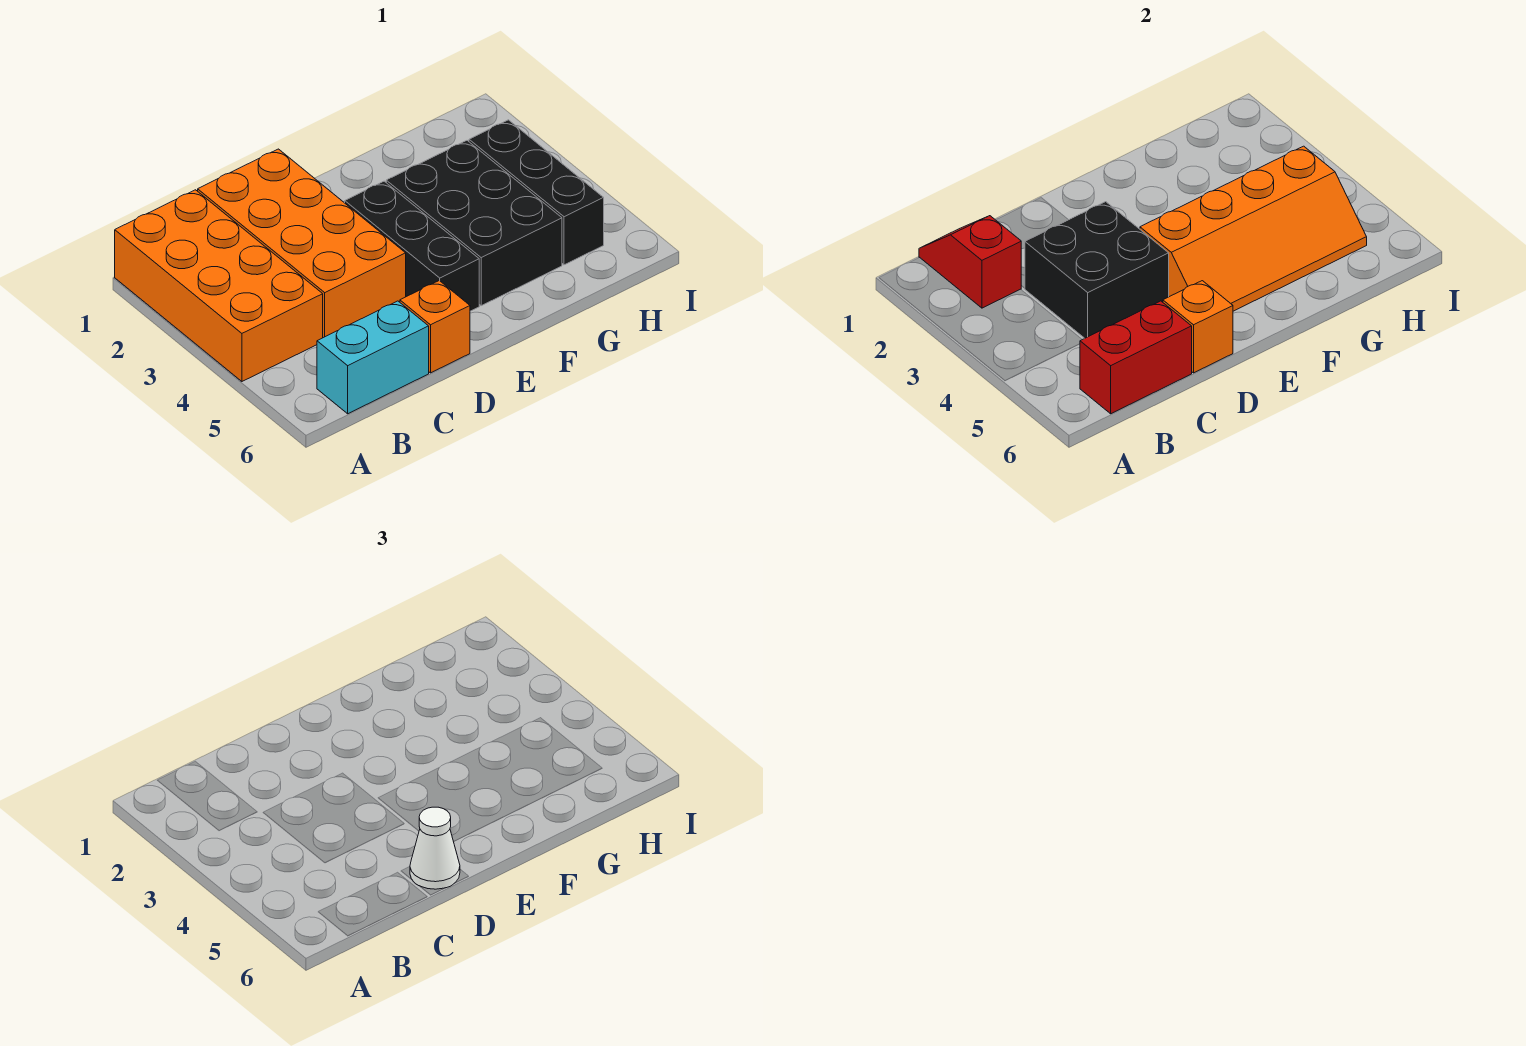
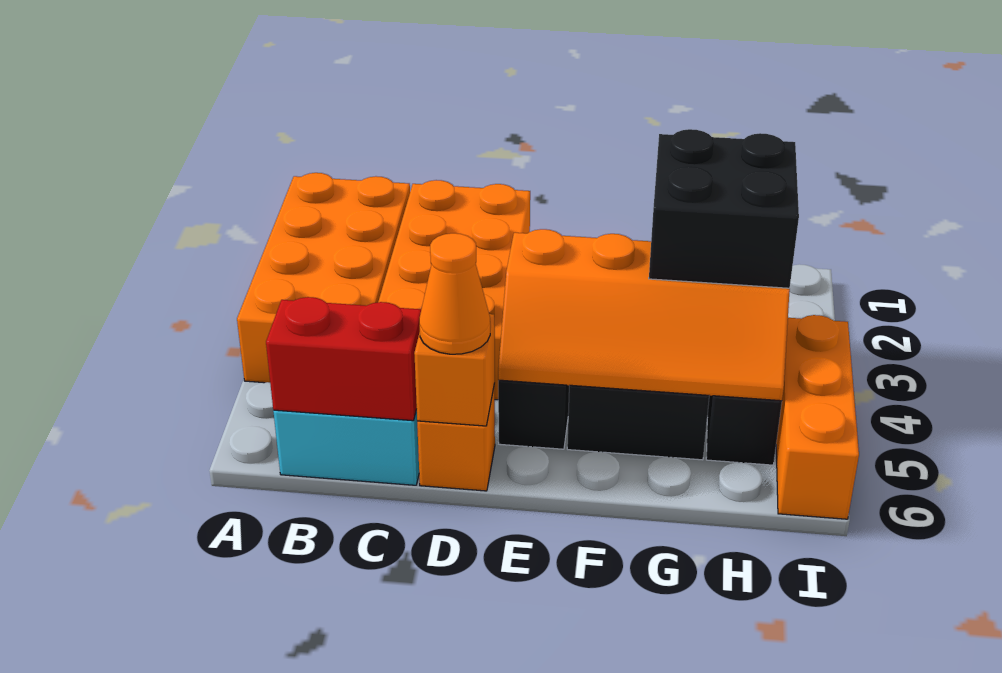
red 1x2 slope [919,216,1021,308] -> none
black 2x2 brick [1025,202,1169,338] -> black 2x2 brick moved to [649,129,799,288]
white 1x1 cone [410,807,460,889] -> orange 1x1 cone [419,233,490,354]
none -> orange 1x3 brick [776,315,859,519]

